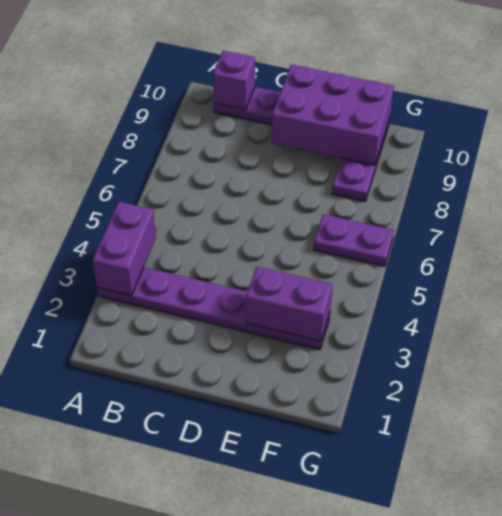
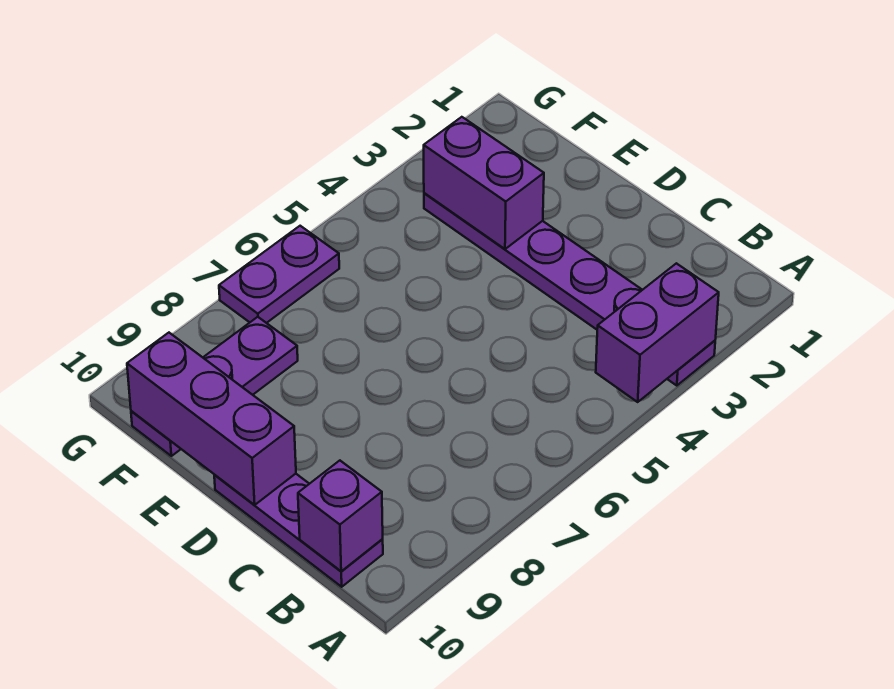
purple 2x3 brick [272,65,394,165] -> purple 1x3 brick [127,333,296,505]
purple 1x2 plate [314,214,394,266] -> purple 1x2 plate turned to [219,226,339,323]

